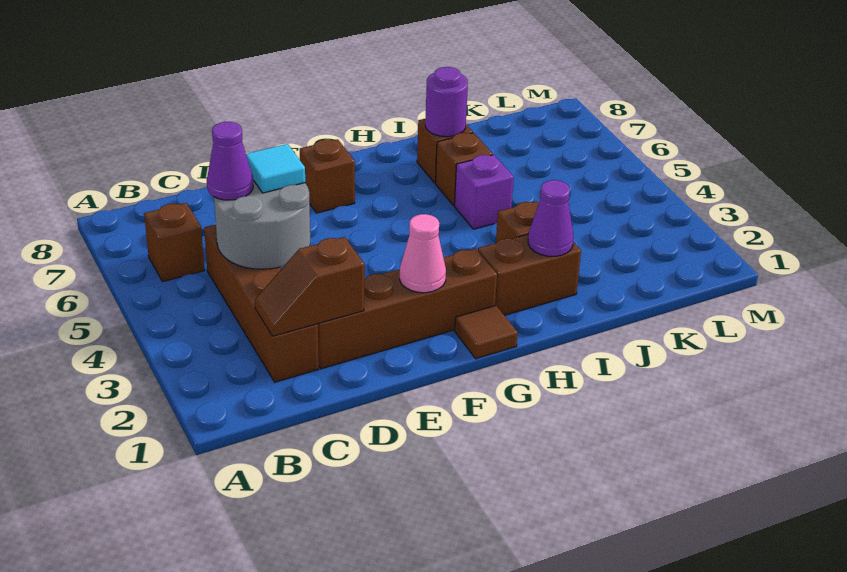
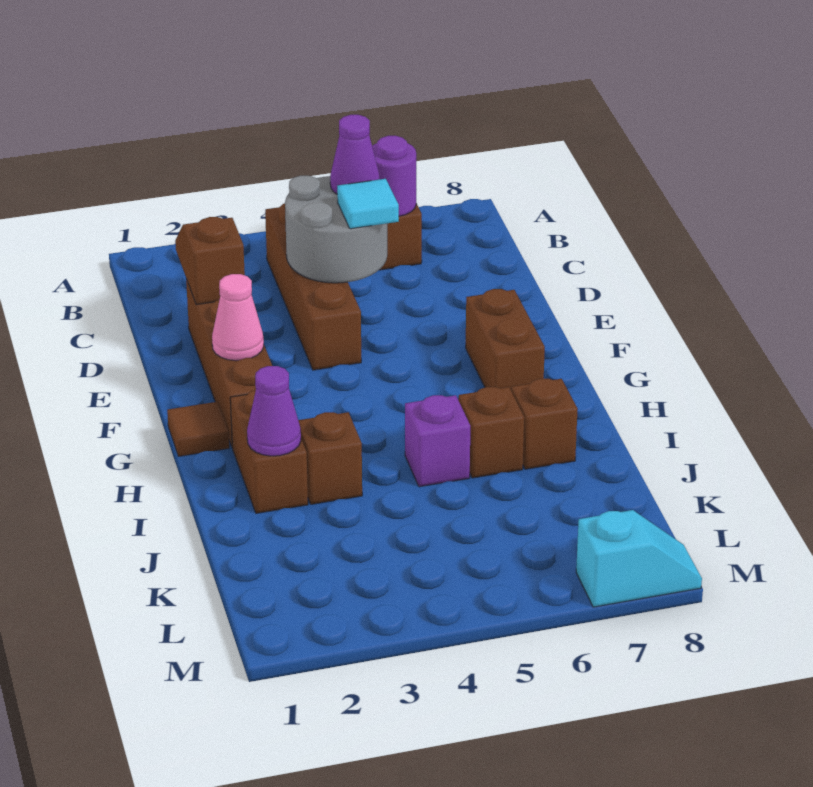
brown 1x4 brick [204,224,319,382] -> brown 1x4 brick turned to [265,203,361,370]
brown 1x1 brick [300,139,355,213] -> brown 1x2 brick [466,289,545,390]
purple 1x1 round brick [425,67,468,137] -> purple 1x1 round brick moved to [372,136,416,216]
none -> cyan 1x2 slope [576,510,702,607]

